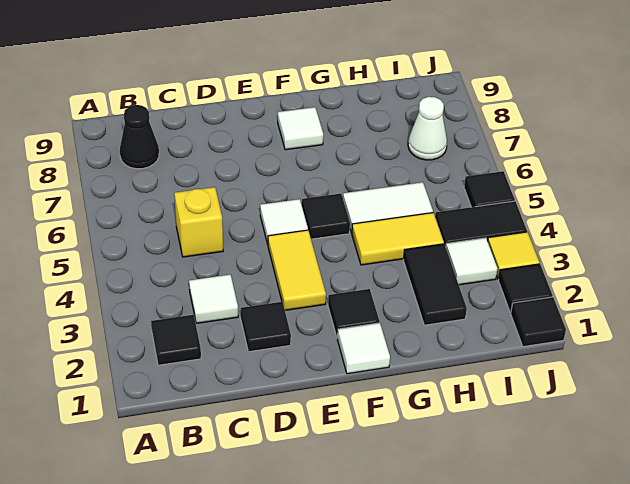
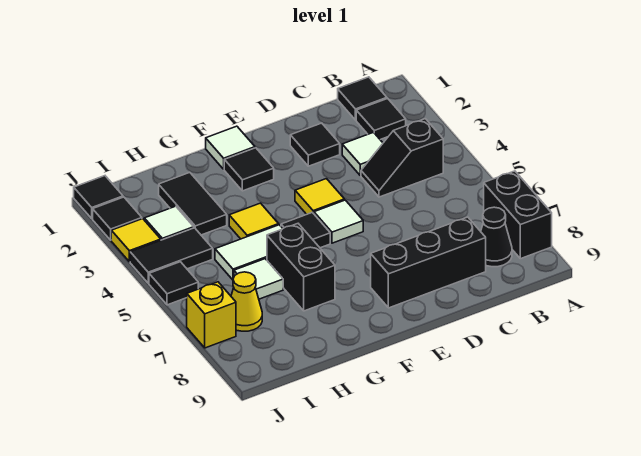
none -> black 1x2 brick [484,171,552,259]
none -> black 1x1 tile [338,77,387,120]
none -> black 1x2 slope [361,119,443,197]
yellow 1x1 brick [174,187,223,257] -> yellow 1x1 brick moved to [187,282,236,348]
none -> black 1x3 brick [371,217,486,308]
yellow 1x2 tile [268,230,326,310] -> yellow 1x1 tile [295,179,344,214]
white 1x1 tile [278,107,323,150] -> white 1x1 tile moved to [234,259,283,299]
yellow 1x2 tile [352,213,444,265] -> yellow 1x1 tile [229,203,279,239]
none -> black 1x2 brick [267,224,335,311]
white 1x1 cone [408,97,447,160] -> yellow 1x1 cone [231,272,262,331]

